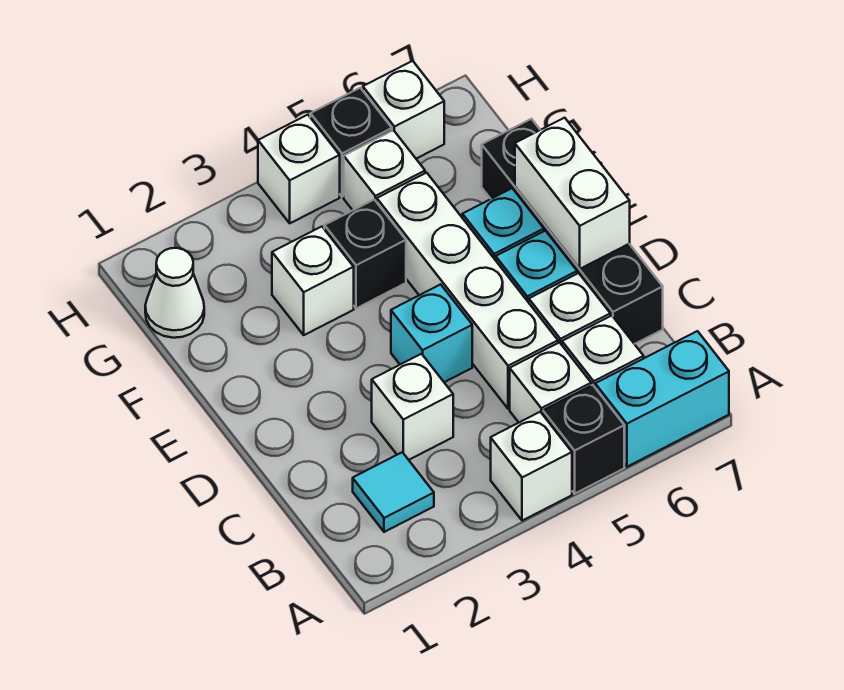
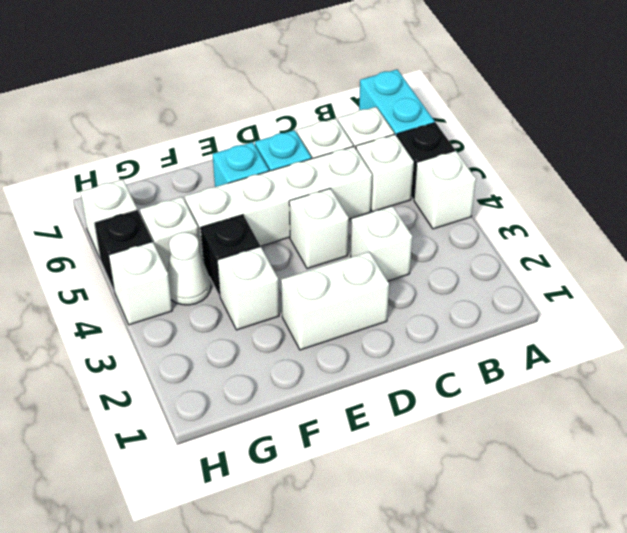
cyan 1x1 tile [353,452,434,532] -> none
black 1x4 brick [482,119,663,344] -> none
cyan 1x1 brick [391,284,472,382] -> white 1x1 brick [289,188,349,269]
white 1x2 brick [515,118,630,269] -> white 1x2 brick moved to [281,252,389,350]
white 1x1 cone [145,248,204,338] -> white 1x1 cone moved to [167,232,211,305]

